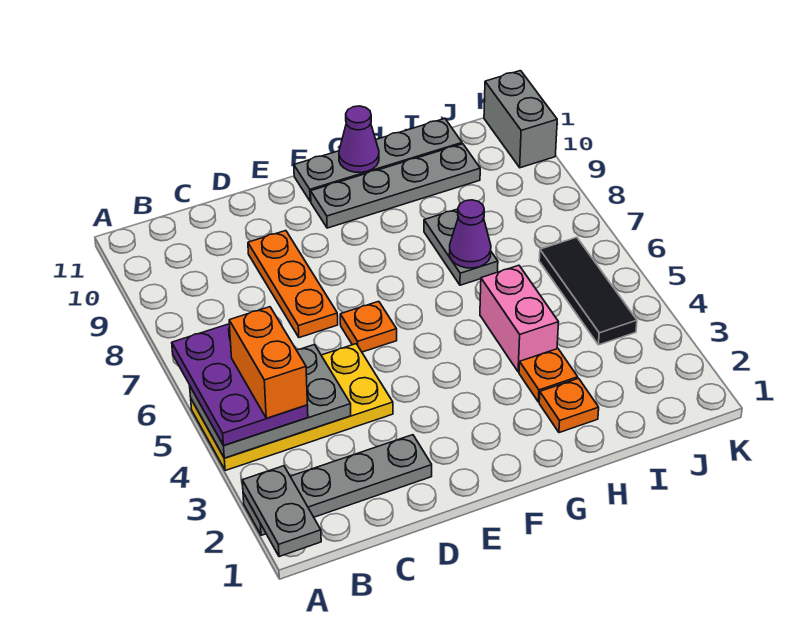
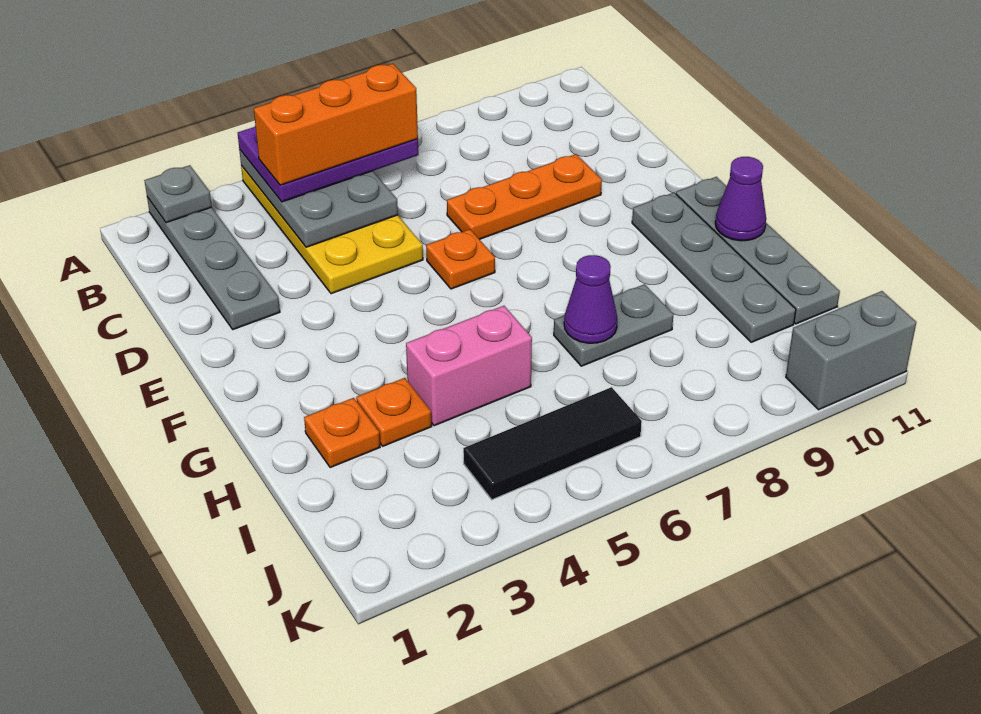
grey 1x2 plate [242,466,321,557] -> grey 1x1 plate [144,165,212,223]
orange 1x2 brick [229,307,307,418] -> orange 1x3 brick [254,64,418,185]

